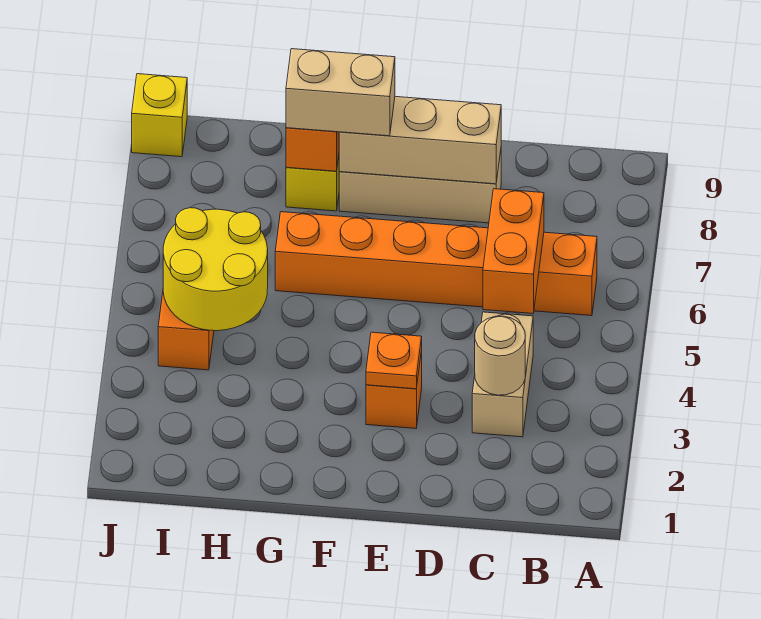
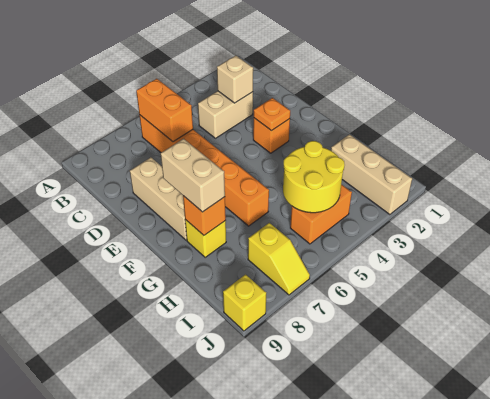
tan 1x1 round brick [475,316,525,395] -> tan 1x1 brick [217,56,253,103]
orange 1x2 brick [483,189,544,314] -> orange 1x2 brick turned to [136,79,193,142]
tan 1x3 brick [339,97,501,184] -> tan 1x3 brick moved to [331,134,412,215]
none -> yellow 1x2 slope [248,223,310,295]

